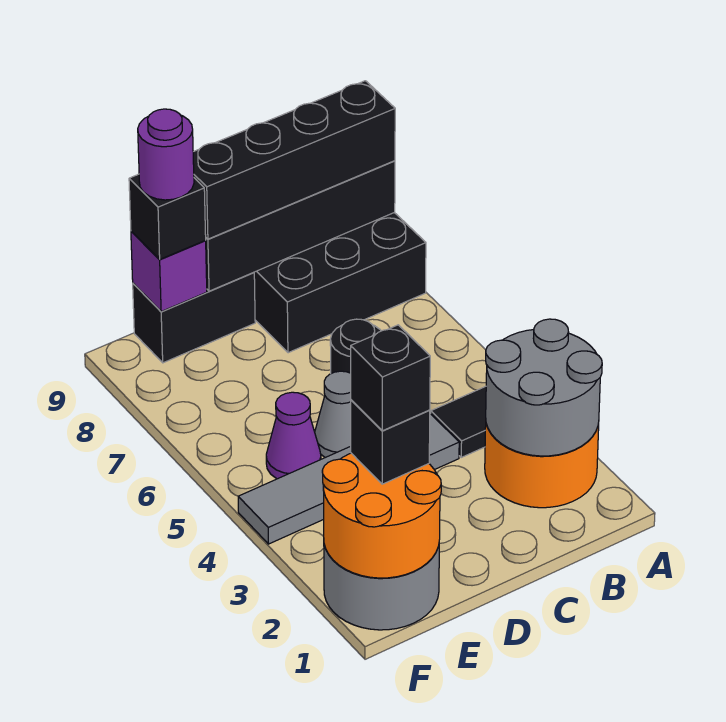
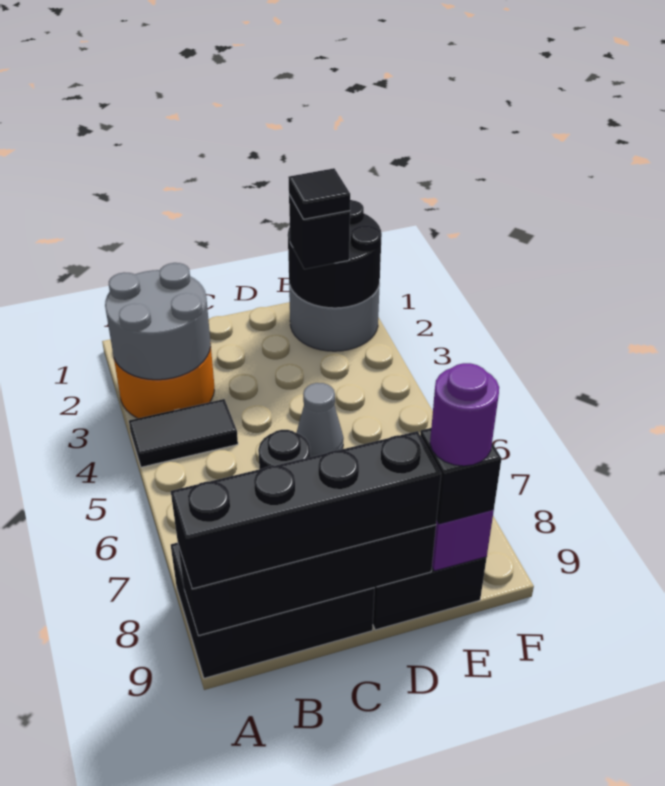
grey 1x4 tile [238,414,459,544] -> none
orange 2x2 round brick [322,453,441,578] -> black 2x2 round brick [288,200,382,308]
black 1x1 brick [351,325,430,431] -> black 1x1 tile [288,168,350,219]
purple 1x1 cone [266,392,321,479] -> none

